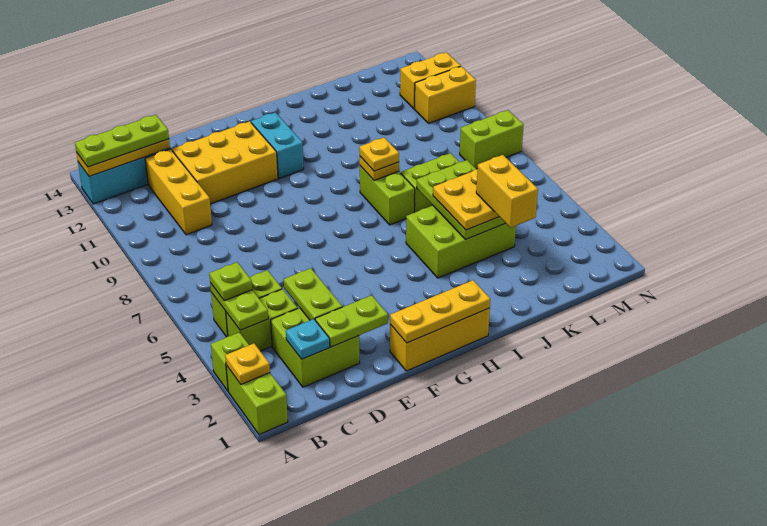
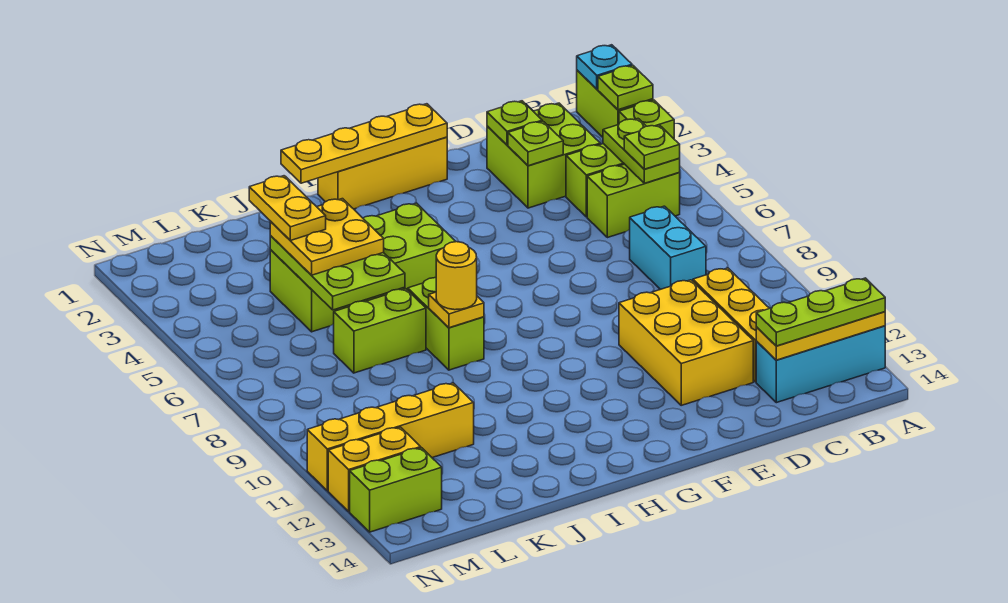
yellow 1x1 plate [225,343,270,384] -> lime 1x1 plate [598,65,653,110]
cyan 1x1 plate [286,319,330,359] -> cyan 1x1 plate moved to [577,45,632,89]
lime 1x2 plate [315,295,388,347] -> lime 1x1 plate [487,101,542,145]
lime 1x2 plate [284,268,342,320] -> lime 1x1 plate [508,121,563,166]
yellow 2x3 brick [172,121,278,204] -> yellow 2x3 brick turned to [619,280,753,405]
yellow 1x3 plate [390,280,490,343] -> yellow 1x4 plate [281,104,447,183]
cyan 1x2 brick [251,112,304,178] -> cyan 1x2 brick moved to [630,206,706,290]
lime 2x3 brick [406,206,516,278] -> lime 2x4 brick [270,203,456,332]
yellow 1x1 plate [359,138,399,171] -> yellow 1x1 round brick [436,242,477,310]
yellow 1x2 brick [476,155,538,228] -> yellow 1x2 plate [249,176,326,241]
lime 1x2 brick [460,110,524,169] -> lime 1x2 brick moved to [350,448,442,532]
yellow 1x2 brick [415,66,476,123] -> yellow 1x4 brick [307,383,474,491]

